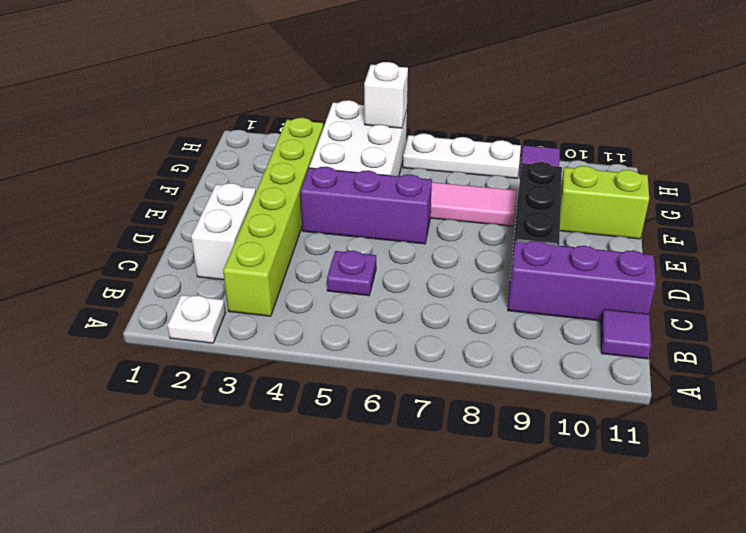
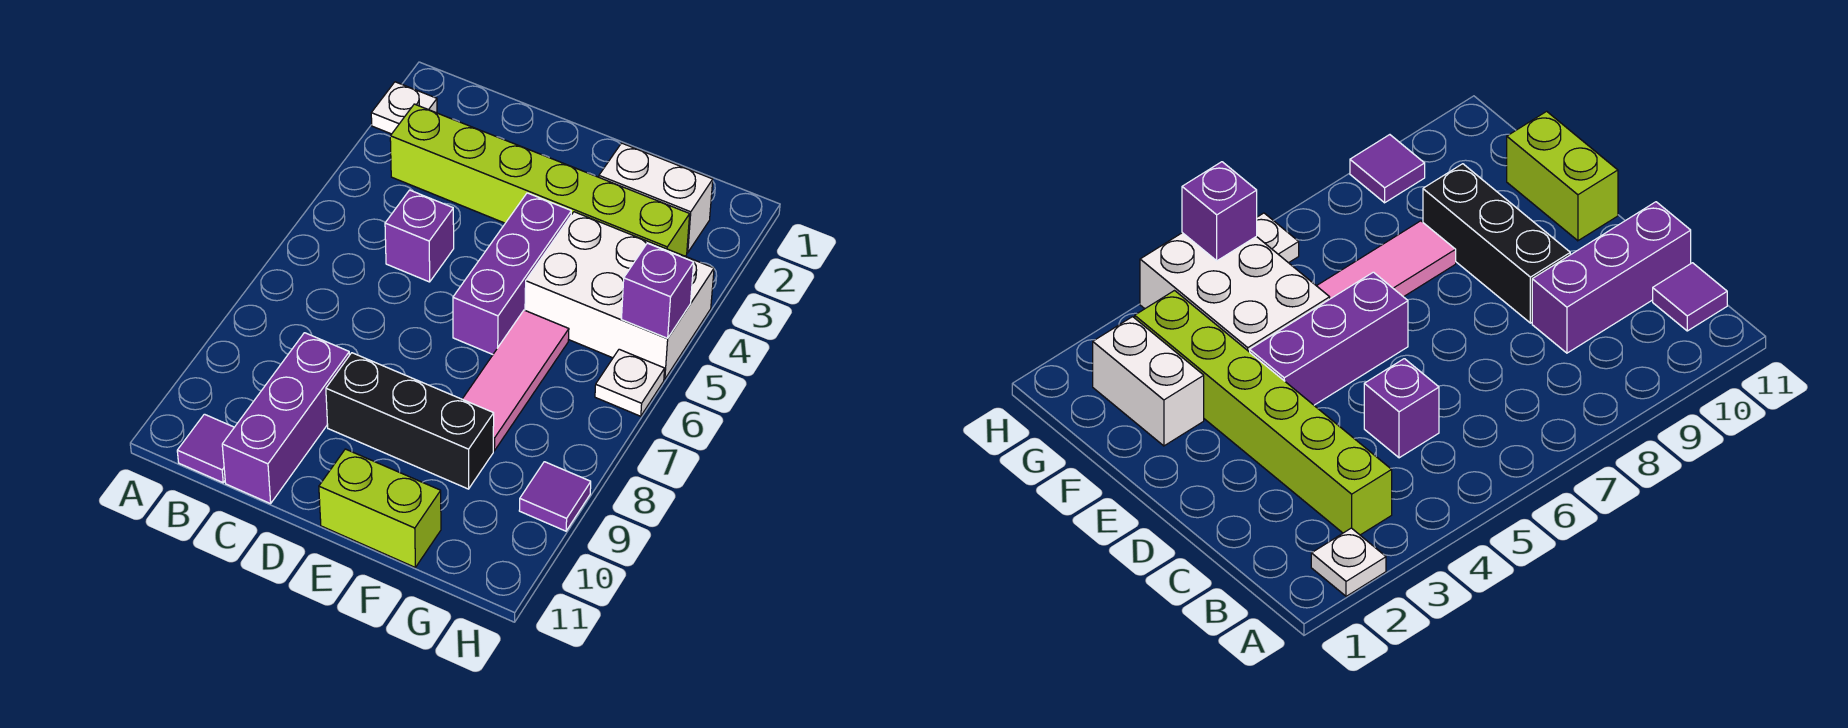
white 1x2 brick [191,183,256,280] -> white 1x2 brick moved to [599,143,713,253]
purple 1x1 plate [327,251,376,296] -> purple 1x1 brick [385,190,454,282]
lime 1x2 brick [560,166,649,239] -> lime 1x2 brick turned to [319,449,441,567]
white 1x1 brick [364,62,408,128] -> purple 1x1 brick [622,243,694,338]
white 1x3 plate [403,134,521,178] -> white 1x1 plate [595,349,665,416]

